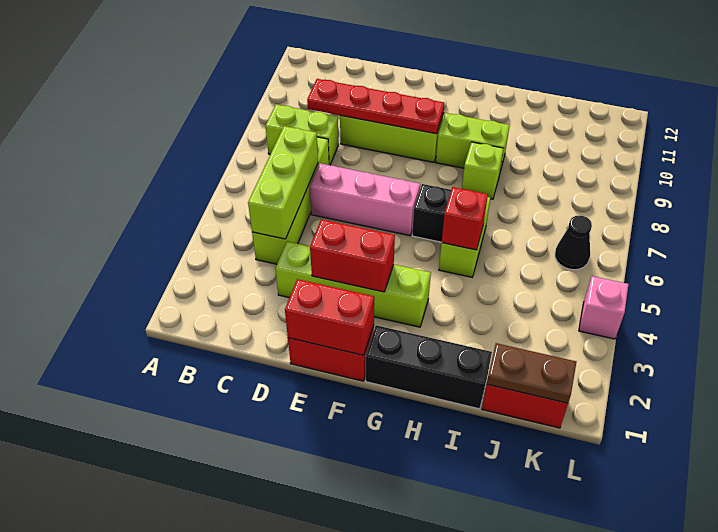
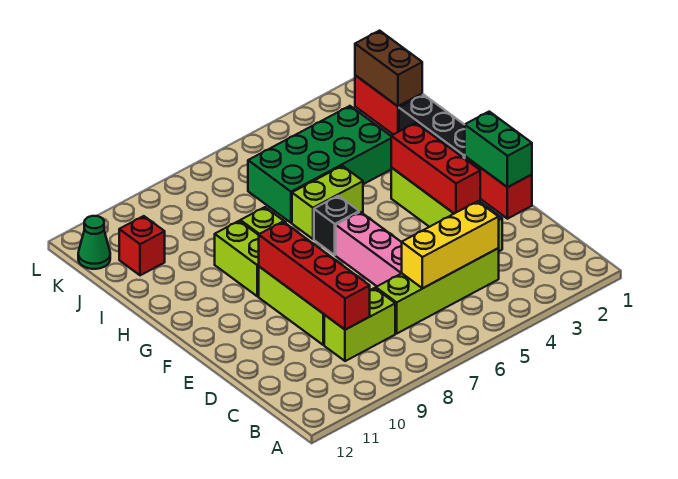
lime 1x2 brick [266,104,339,165] -> lime 1x2 brick turned to [324,288,395,361]
lime 1x3 brick [248,126,318,239] -> yellow 1x3 brick [402,201,499,288]
red 1x4 plate [307,79,444,134] -> red 1x4 brick [259,222,370,330]
red 1x2 brick [285,279,374,355] -> green 1x2 brick [465,112,532,187]
red 1x2 brick [310,219,395,292] -> red 1x3 brick [391,123,480,214]
red 1x1 brick [442,187,488,250] -> red 1x1 brick moved to [119,216,165,275]
none -> green 2x4 brick [248,106,391,223]
brown 1x2 plate [487,343,576,403] -> brown 1x2 brick [355,31,422,106]
black 1x1 cone [555,216,592,270] -> none
none -> green 1x1 cone [78,216,110,269]
pink 1x1 brick [579,276,629,339] -> none

